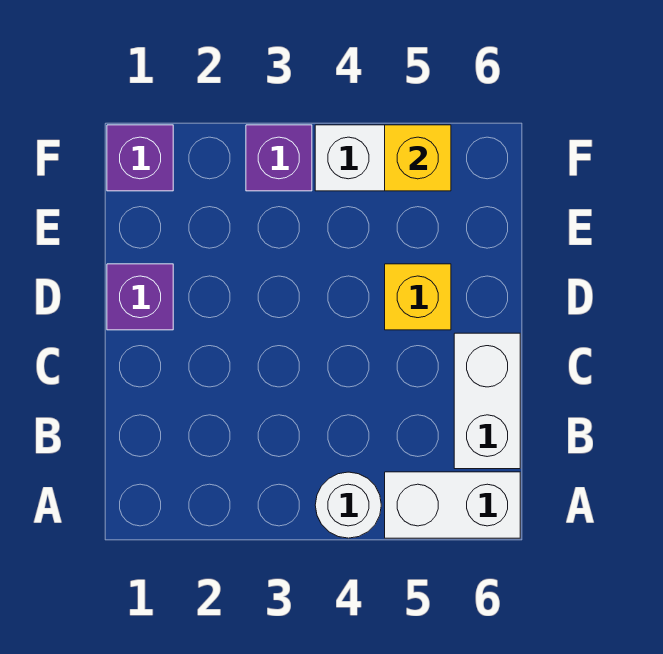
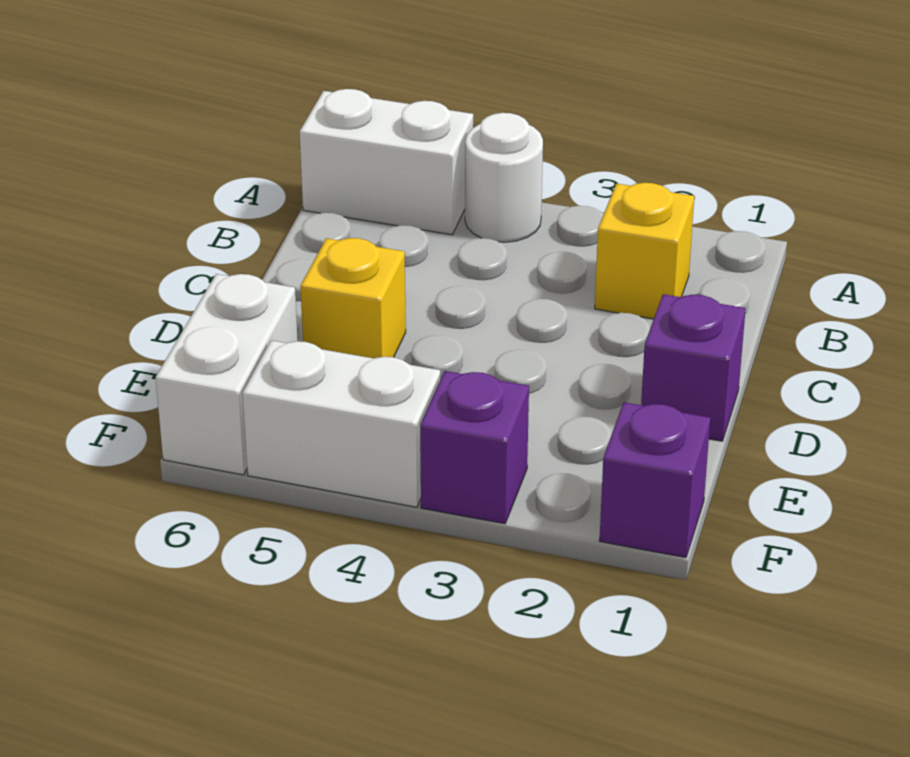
white 1x2 brick [454,333,520,469] -> white 1x2 brick moved to [156,274,298,475]
yellow 1x1 brick [385,125,451,191] -> yellow 1x1 brick moved to [595,183,694,319]

